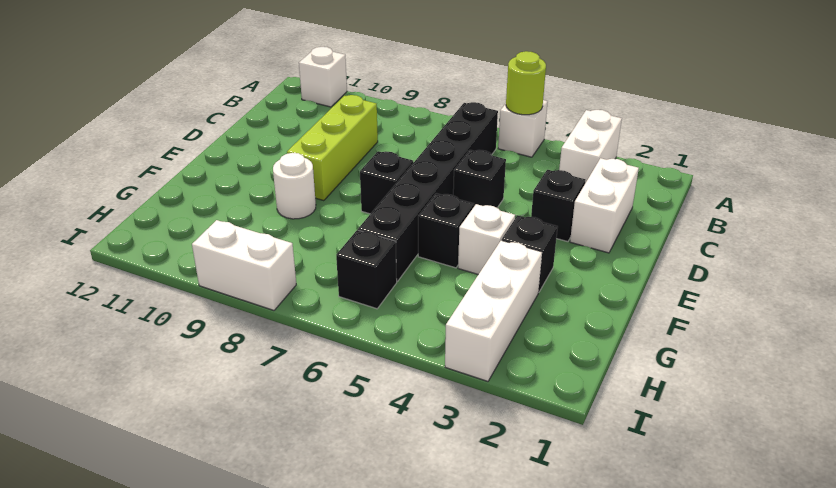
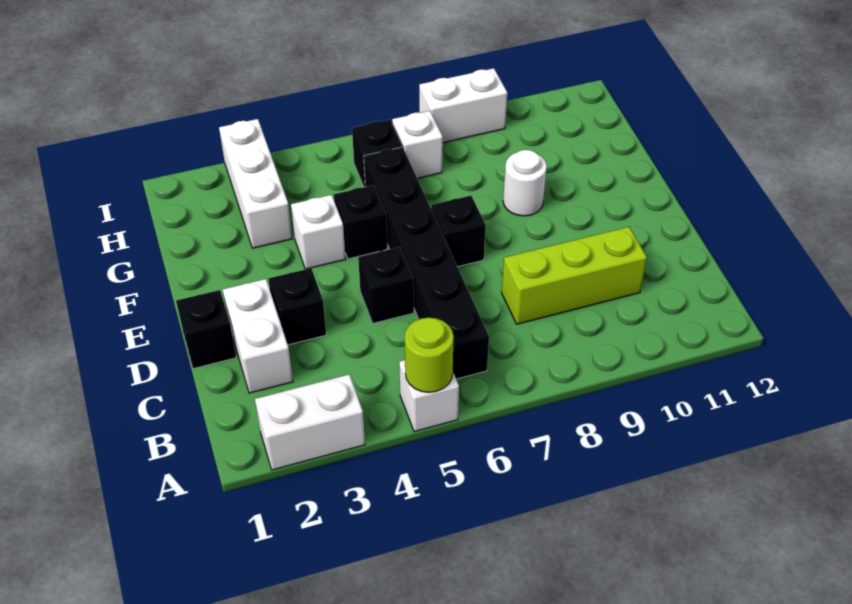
white 1x2 brick [559,110,622,183] -> white 1x2 brick turned to [255,375,365,470]
white 1x1 brick [299,47,347,107] -> white 1x1 brick moved to [392,111,443,178]
lime 1x3 brick [287,95,378,201] -> lime 1x3 brick turned to [502,227,647,324]
black 1x1 brick [502,215,558,292] -> black 1x1 brick moved to [176,290,236,369]

